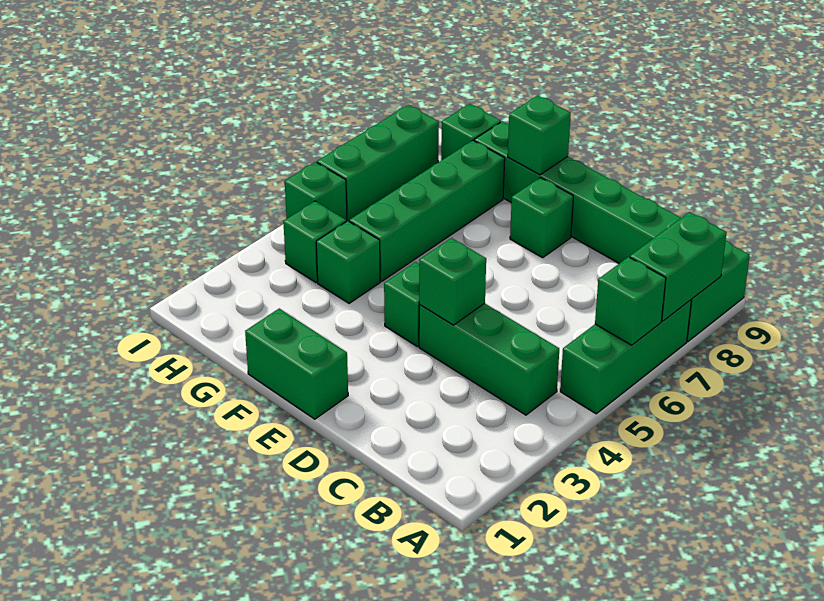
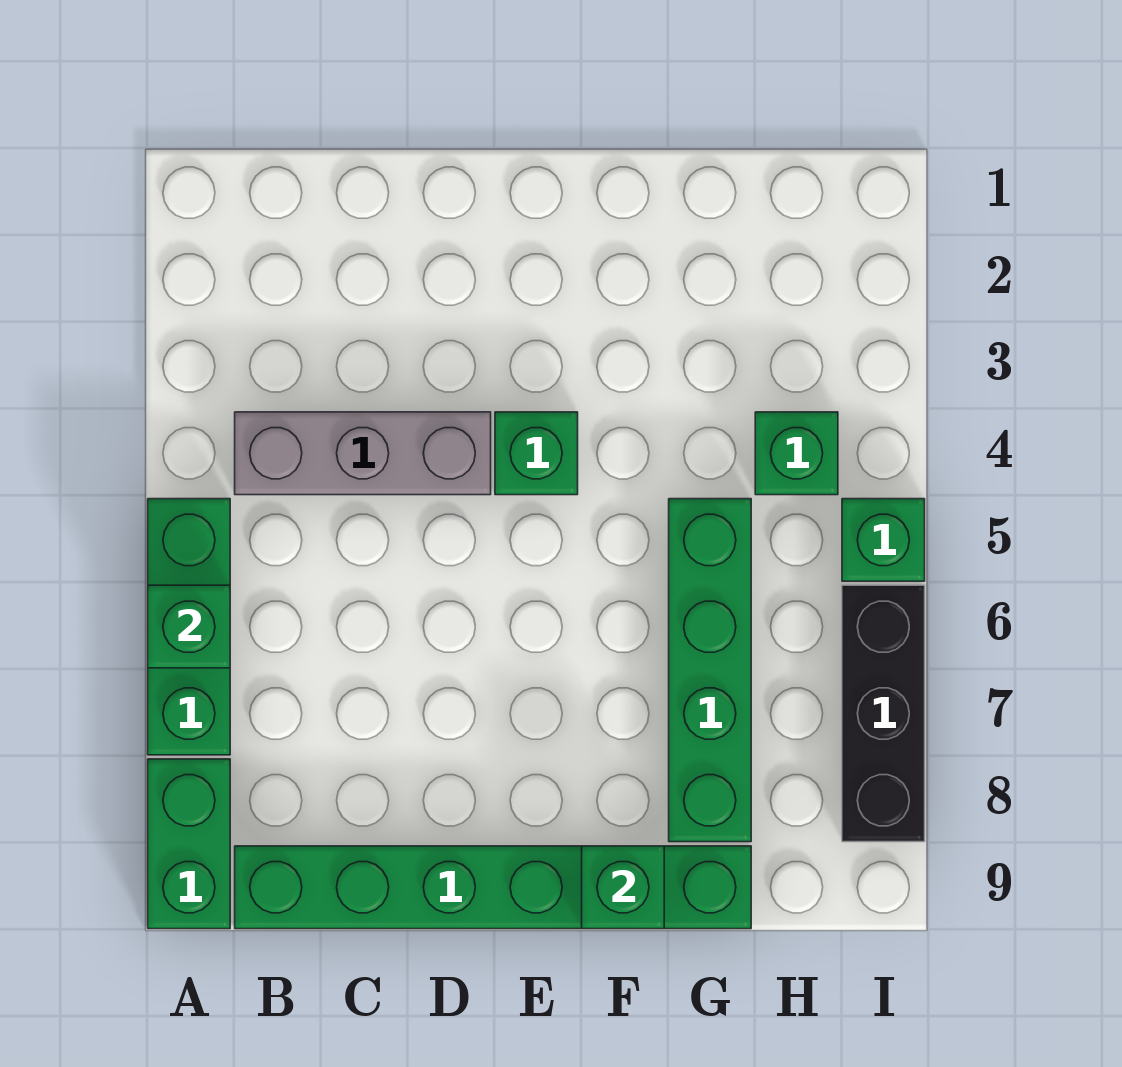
green 1x2 brick [630,212,727,321] -> none
green 1x3 brick [419,303,559,415] -> grey 1x3 brick [235,412,491,495]
green 1x1 brick [419,238,486,325] -> none
green 1x2 brick [245,308,348,419] -> none
green 1x1 brick [510,177,573,258] -> none
green 1x1 brick [316,221,380,303] -> none
green 1x1 brick [441,104,501,160] -> none
green 1x3 brick [317,105,439,221] -> black 1x3 brick [842,585,925,842]

